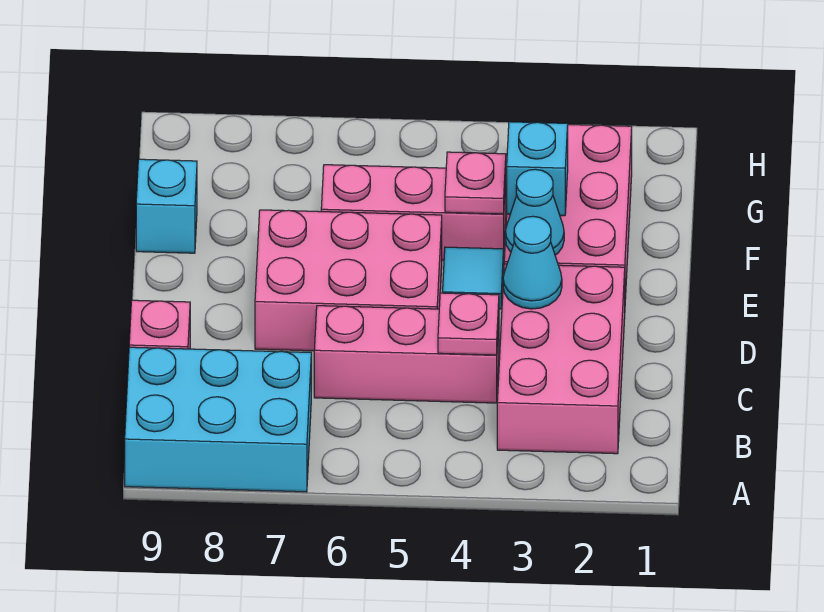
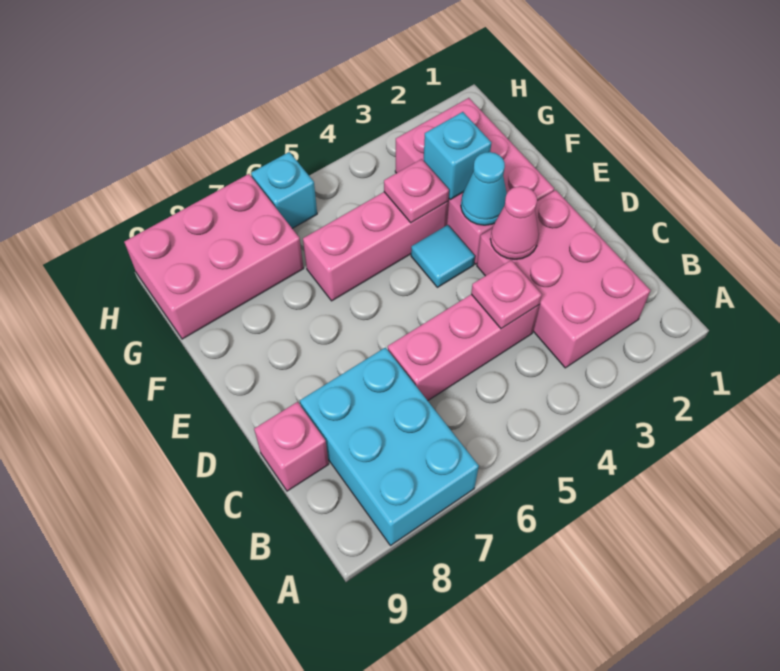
cyan 2x3 brick [125,347,311,492] -> cyan 2x3 brick turned to [300,348,479,546]
cyan 1x1 cone [503,216,562,309] -> pink 1x1 cone [490,186,539,259]
pink 2x3 brick [255,210,442,351] -> pink 2x3 brick moved to [124,174,304,339]
cyan 1x1 brick [136,159,197,253] -> cyan 1x1 brick moved to [251,152,317,228]

